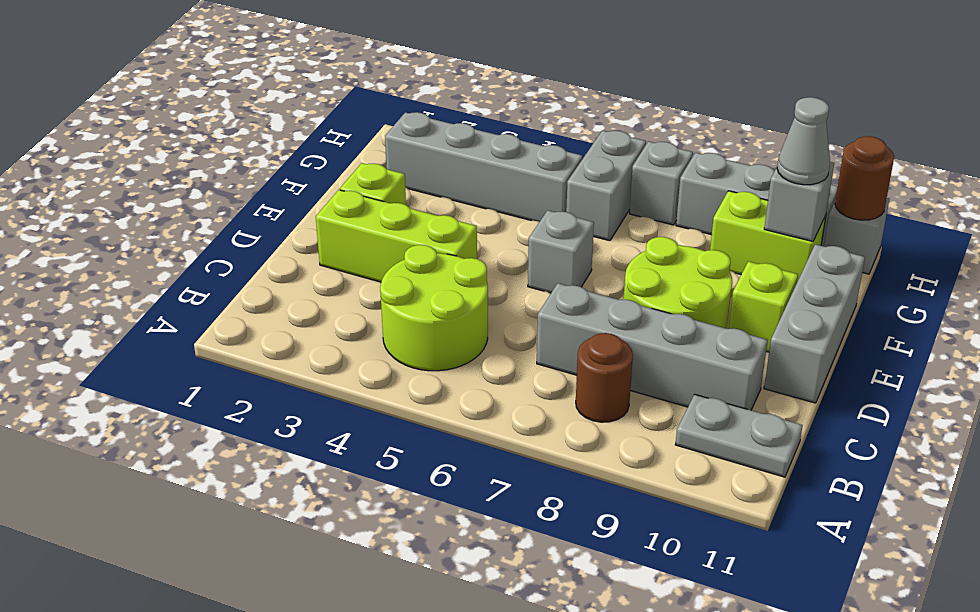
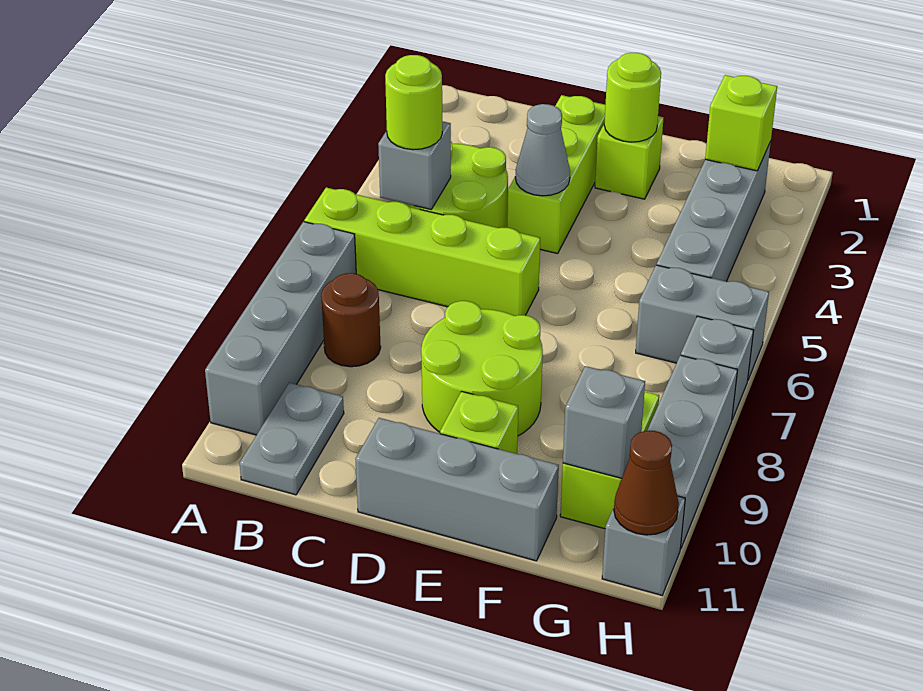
none -> lime 1x4 brick [304,187,540,316]
none -> lime 1x1 round brick [385,55,442,150]
grey 1x4 brick [537,283,768,410] -> grey 1x4 brick moved to [205,222,356,435]
none -> lime 1x1 round brick [604,53,661,142]
grey 1x1 brick [528,210,594,293] -> grey 1x1 brick moved to [378,121,451,209]
none -> lime 1x1 brick [705,75,777,171]
grey 1x1 cone [777,97,830,185] -> grey 1x1 cone moved to [515,104,570,196]
brown 1x1 round brick [835,136,894,220] -> brown 1x1 cone [614,431,679,535]

